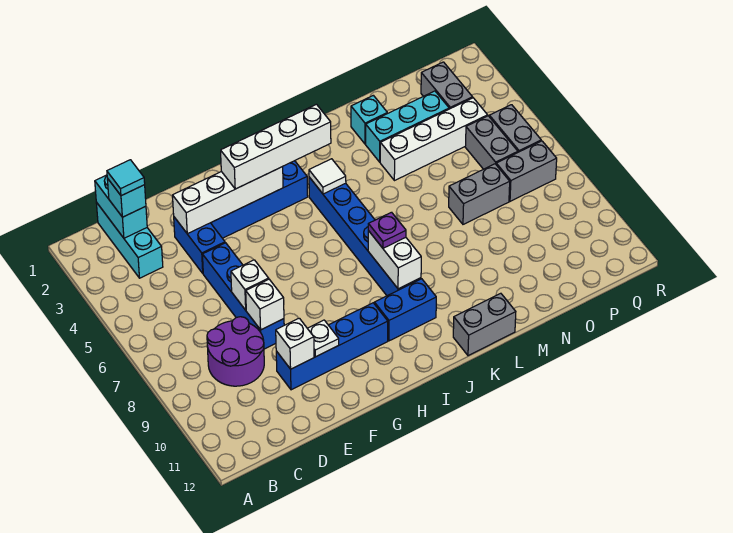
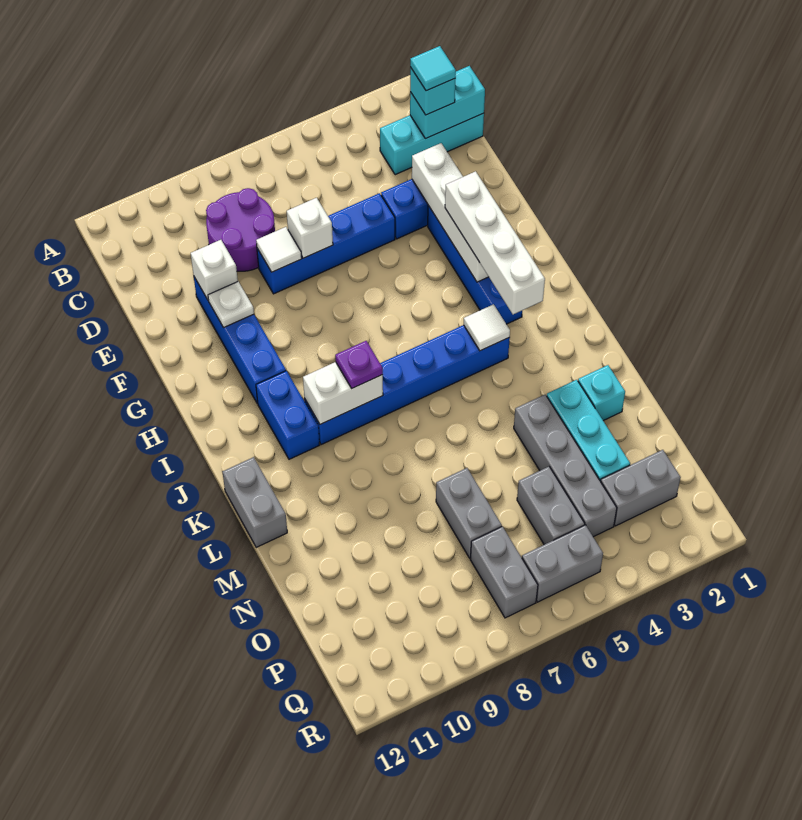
white 1x1 brick [246,279,284,330] -> white 1x1 tile [256,227,302,272]
white 1x4 brick [380,98,488,181] -> grey 1x4 brick [514,395,617,537]
grey 1x2 brick [465,116,518,169] -> grey 1x2 brick turned to [517,467,585,545]

